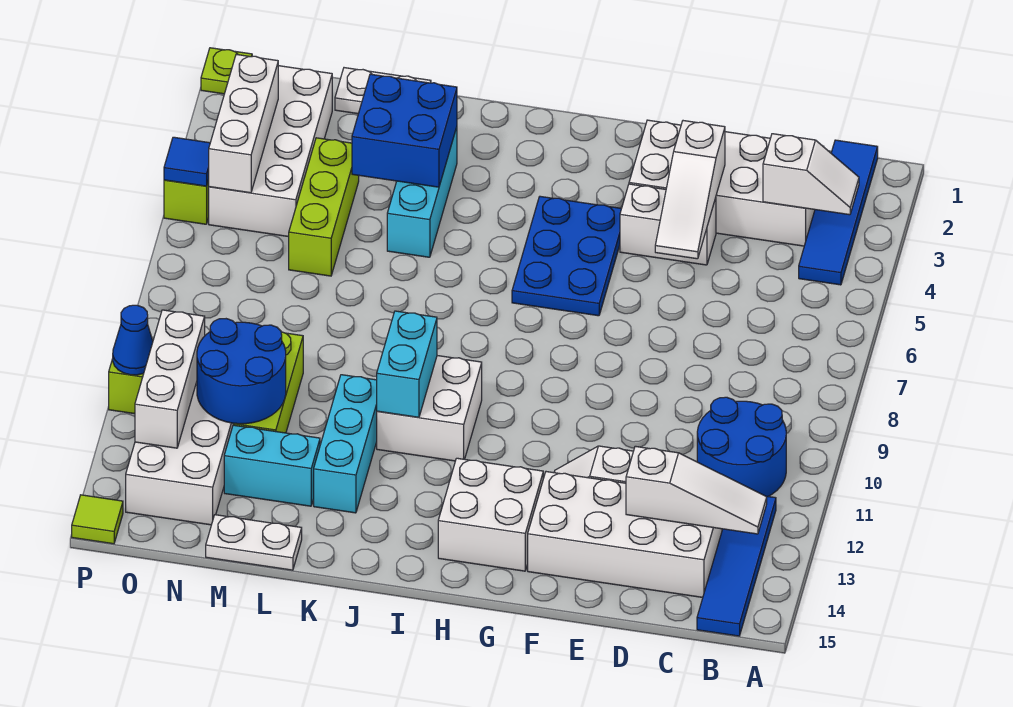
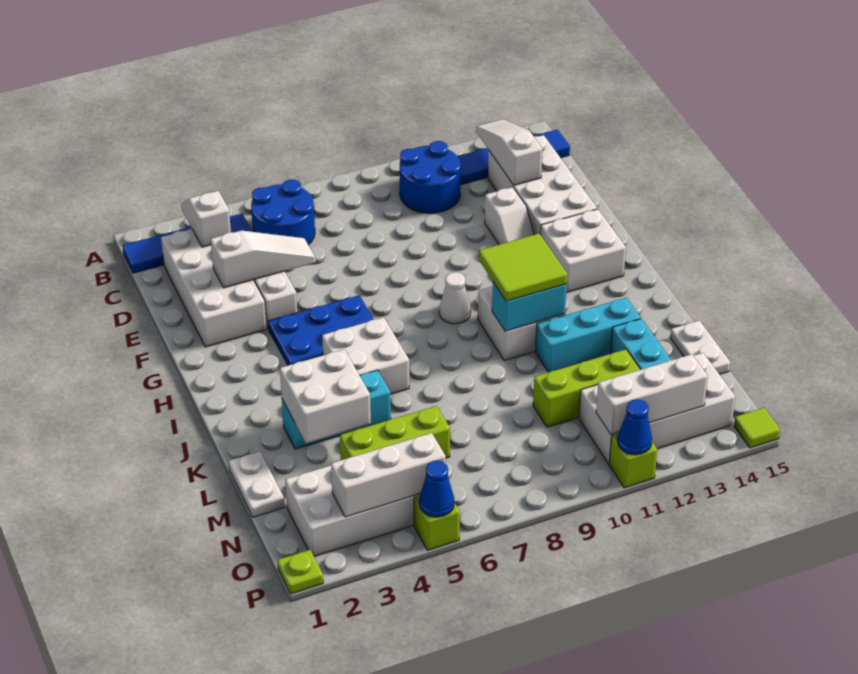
none -> white 1x1 cone [439,272,471,324]
none -> white 2x2 brick [322,317,409,394]
none -> lime 2x2 tile [479,234,567,301]
blue 2x2 brick [352,74,457,187] -> white 2x2 brick [280,349,371,443]
blue 2x2 round brick [197,319,286,424] -> blue 2x2 round brick moved to [251,180,315,245]
blue 1x1 tile [164,137,210,186] -> blue 1x1 cone [419,461,454,517]

